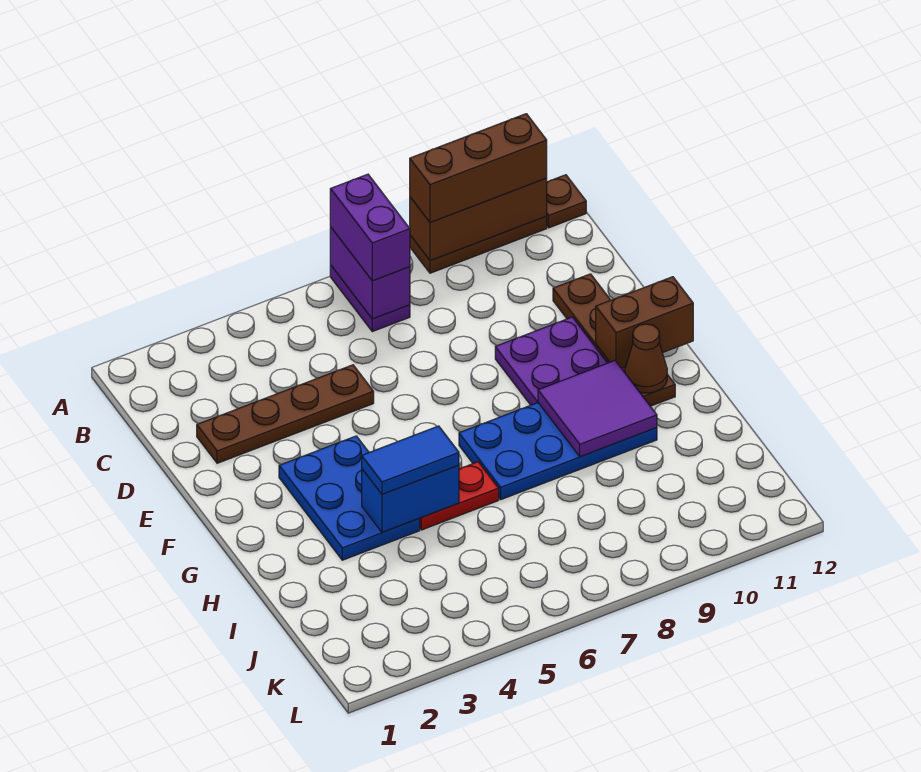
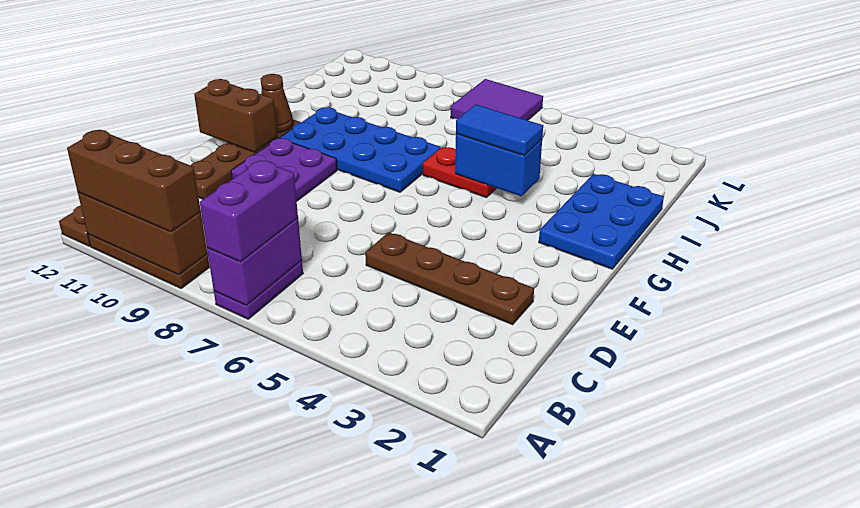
blue 2x3 plate [279,436,420,560] -> blue 2x3 plate moved to [539,174,664,269]
purple 2x2 tile [538,361,657,457] -> purple 2x2 tile moved to [451,79,543,120]

